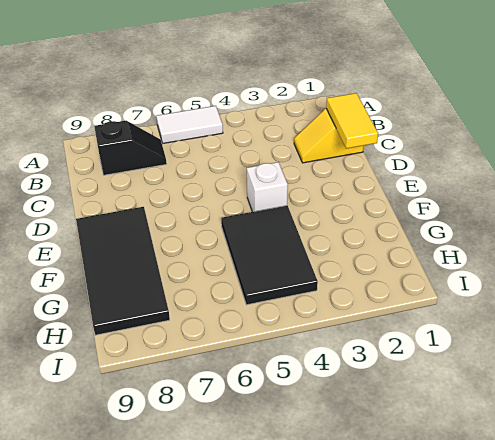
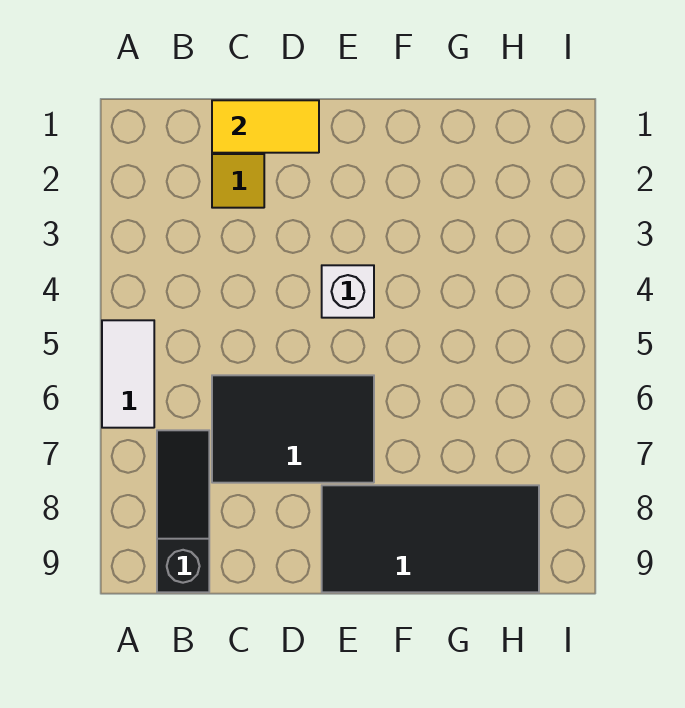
black 1x2 slope [94,121,167,175] -> black 1x3 slope [157,430,209,592]
black 2x3 tile [221,206,318,305] -> black 2x3 tile moved to [212,375,374,483]

